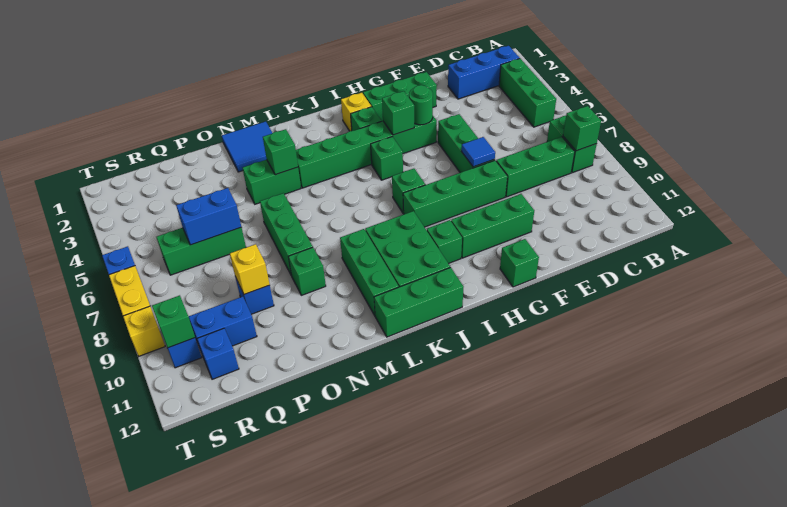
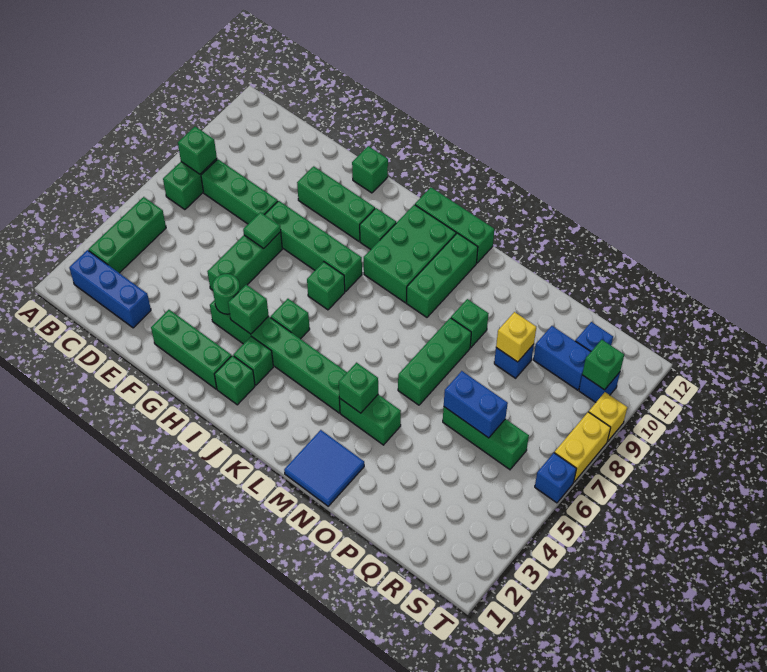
blue 1x1 tile [461,137,495,167] -> green 1x1 tile [243,212,281,249]
yellow 1x1 brick [341,93,371,131] -> green 1x1 brick [214,356,255,405]

